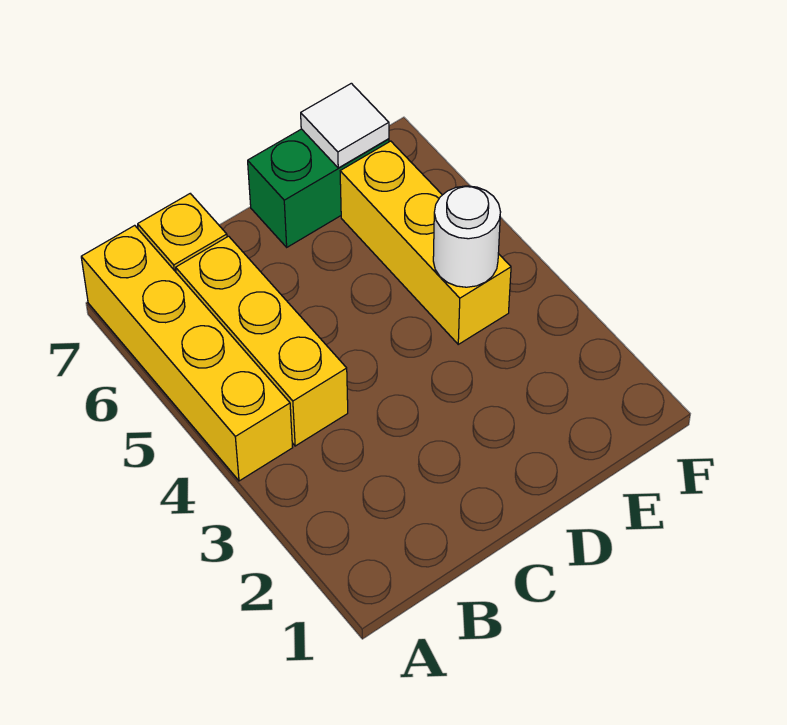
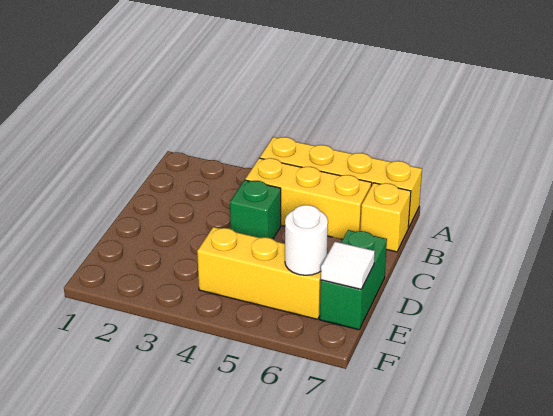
none -> green 1x1 brick [230,180,281,239]
white 1x1 round brick [433,186,500,287] -> white 1x1 round brick moved to [285,205,328,275]

